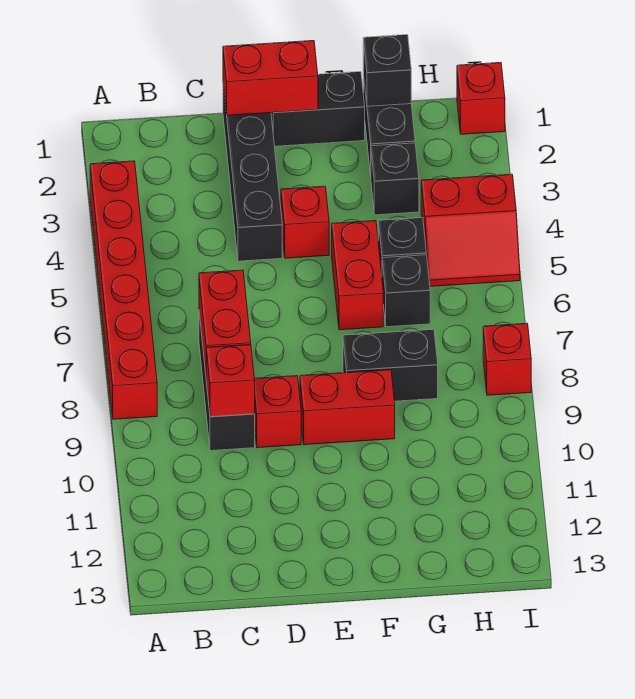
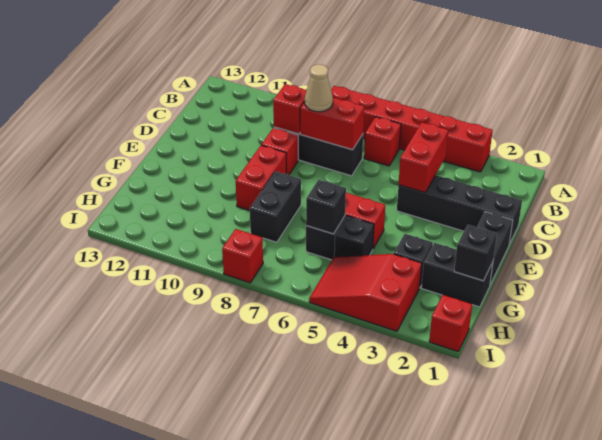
none -> tan 1x1 cone [305,64,333,112]
red 1x2 brick [223,41,318,115] -> red 1x2 brick moved to [399,122,448,193]
red 1x1 brick [281,186,329,258] -> red 1x1 brick moved to [364,117,401,166]
none -> black 1x1 brick [306,180,346,234]
red 2x2 slope [421,174,520,286] -> red 2x3 slope [309,254,422,331]

